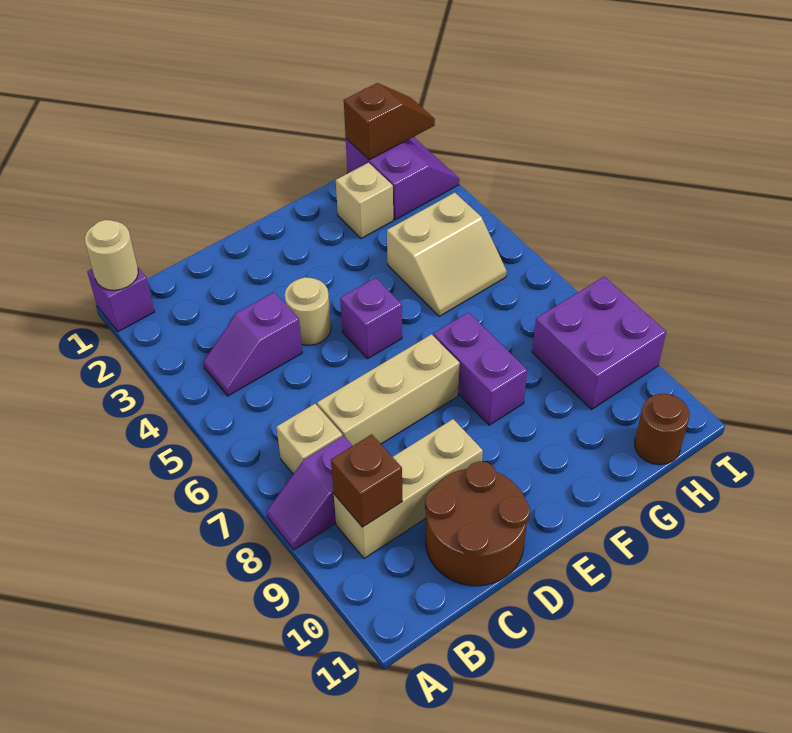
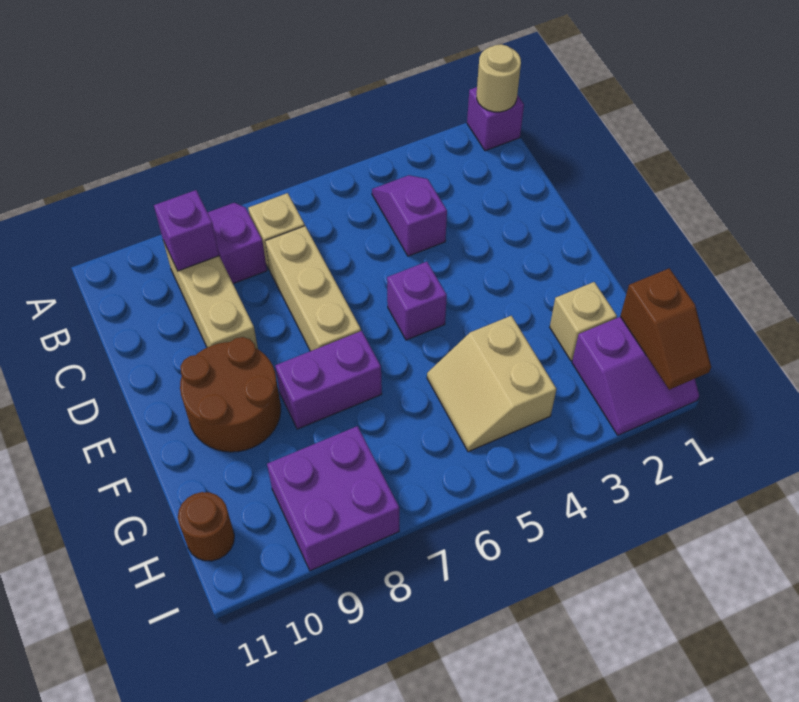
brown 1x1 brick [331,434,402,527] -> purple 1x1 brick [154,190,219,271]
brown 2x2 round brick [425,461,530,586] -> brown 2x2 round brick moved to [180,337,281,452]
tan 1x1 round brick [285,277,331,345] -> none

